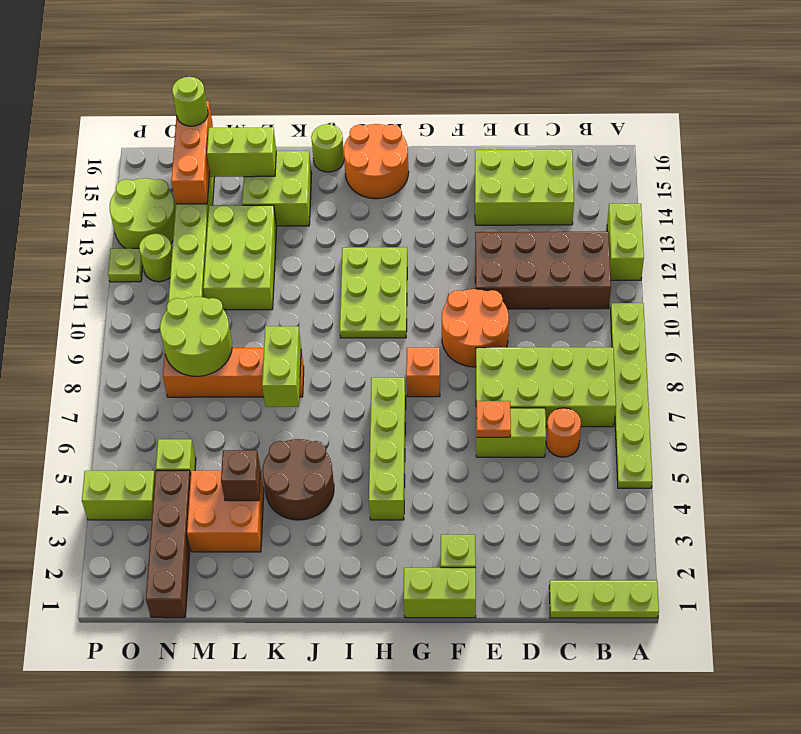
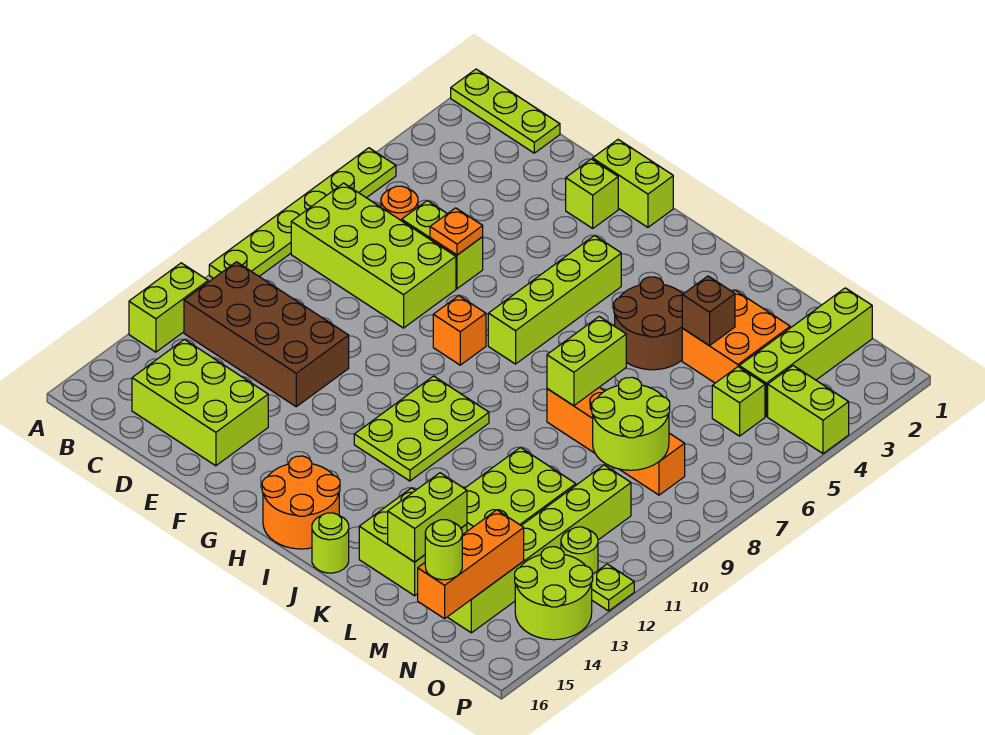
orange 2x2 round brick [442,289,509,367] -> none
lime 1x2 brick [207,127,276,177] -> lime 1x2 brick turned to [388,473,467,562]
brown 1x4 brick [146,471,191,618] -> lime 1x4 brick [739,288,872,416]

